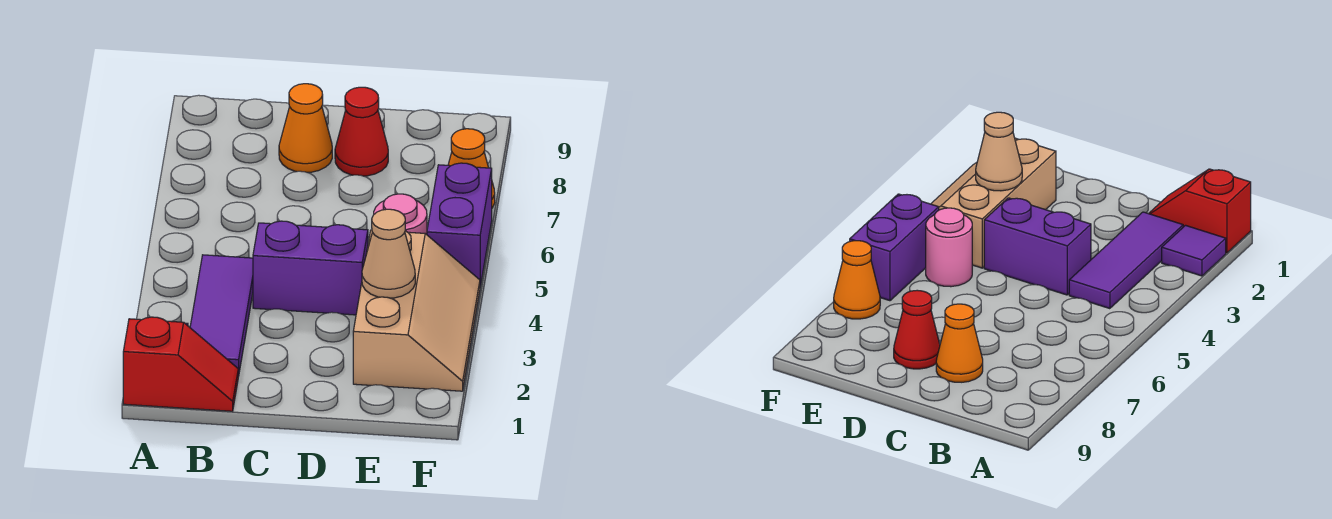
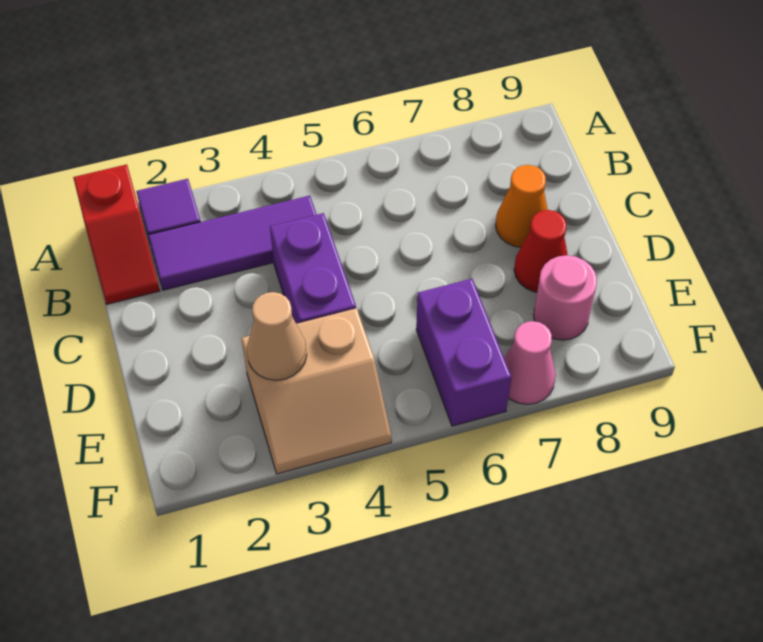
tan 2x3 slope [353,230,480,391] -> tan 2x2 slope [241,308,391,474]
pink 1x1 round brick [374,194,427,235] -> pink 1x1 round brick moved to [534,255,597,340]
purple 1x2 brick [427,163,492,286] -> purple 1x2 brick turned to [416,279,511,426]
orange 1x1 cone [448,129,495,208] -> pink 1x1 cone [504,321,556,404]

